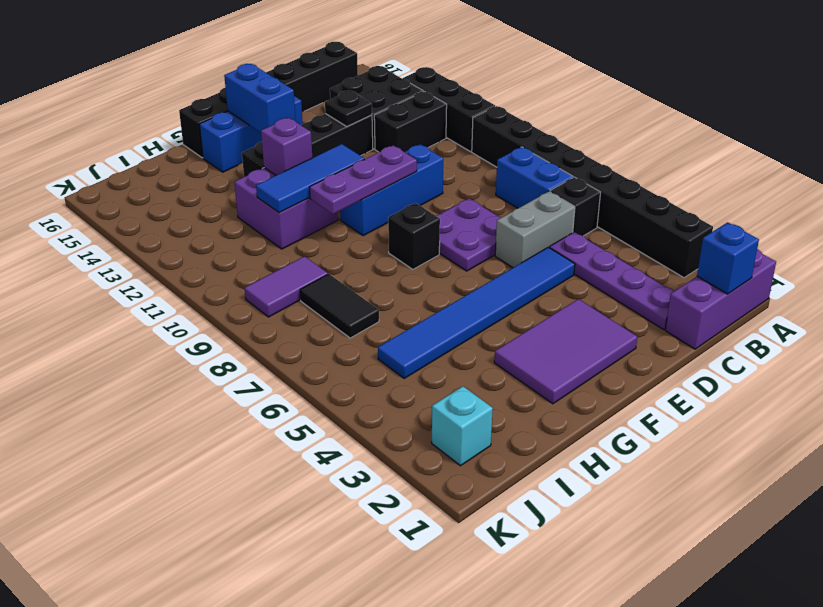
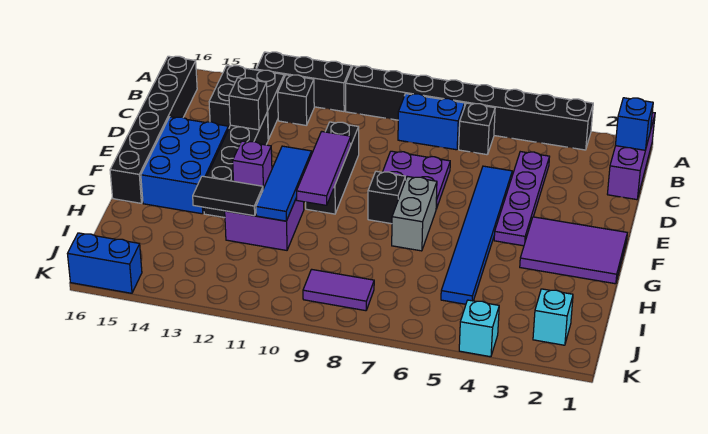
black 1x2 brick [374,92,447,152] -> black 1x1 brick [278,75,314,126]
purple 1x4 plate [549,232,674,329] -> purple 1x4 plate turned to [494,152,549,246]
grey 1x2 brick [495,191,575,268] -> grey 1x2 brick moved to [392,176,437,251]
blue 1x3 brick [340,144,443,236] -> black 1x3 brick [306,122,359,214]
black 1x1 plate [325,90,372,127] -> black 1x1 brick [229,78,267,130]
purple 2x3 tile [494,299,637,404] -> purple 2x3 tile turned to [520,217,627,284]
purple 1x3 plate [309,145,417,214] -> purple 1x3 tile [296,131,351,205]
blue 1x3 brick [199,96,303,172] -> blue 2x3 brick [141,117,228,214]
blue 1x2 brick [224,64,295,133] -> blue 1x2 brick moved to [67,233,142,293]
black 1x2 tile [300,274,379,338] -> black 1x2 tile moved to [193,176,263,216]
purple 1x2 tile [245,256,328,317] -> purple 1x2 tile turned to [303,269,374,311]
none -> cyan 1x1 brick [459,300,499,357]

